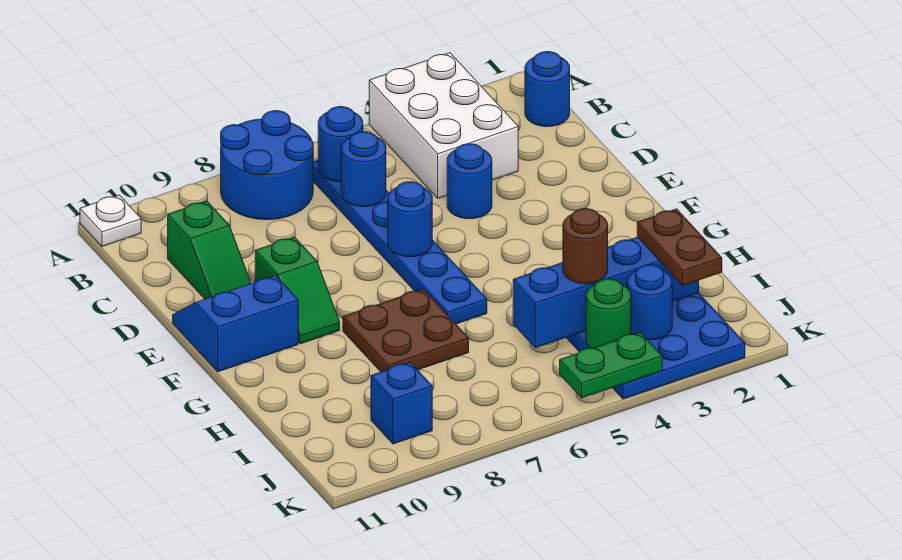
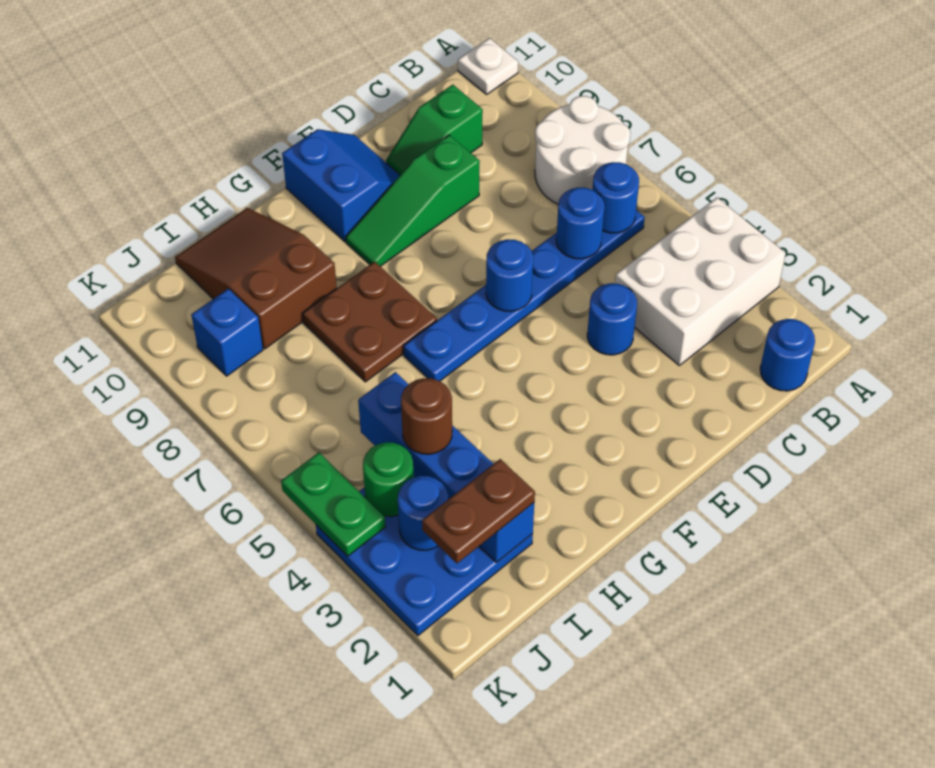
blue 2x2 round brick [221,111,313,220] -> white 2x2 round brick [535,96,630,204]
green 1x2 slope [255,237,340,344] -> green 1x3 slope [346,135,480,266]
none -> brown 2x3 slope [175,208,337,349]

